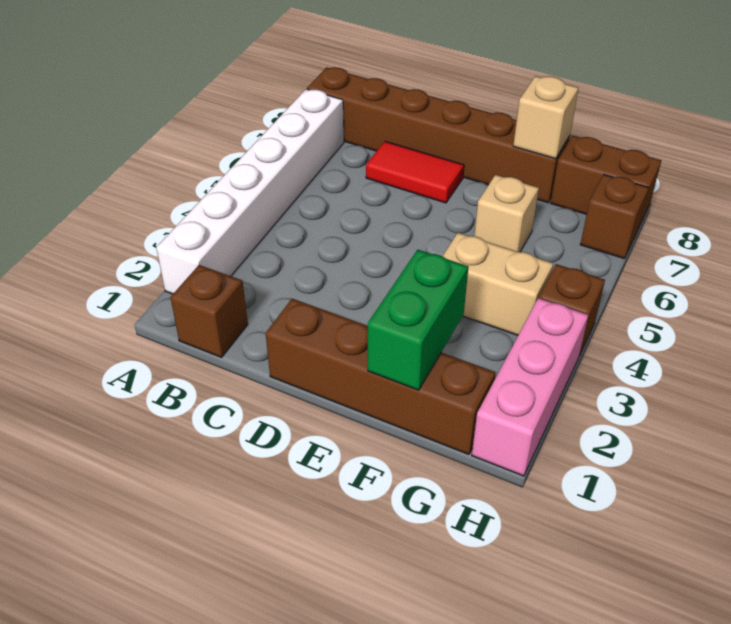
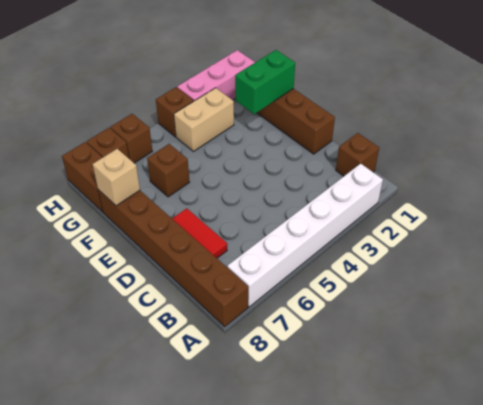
tan 1x2 brick [443,233,554,335] -> tan 1x2 brick turned to [174,88,234,152]
tan 1x1 brick [474,175,539,252] -> brown 1x1 brick [147,144,189,197]
none -> brown 1x1 brick [110,114,152,163]

